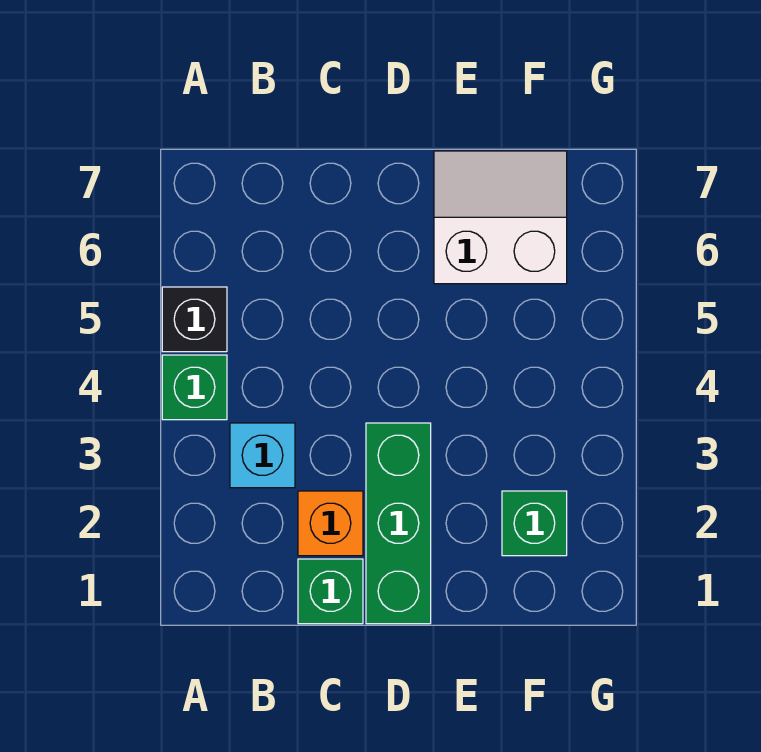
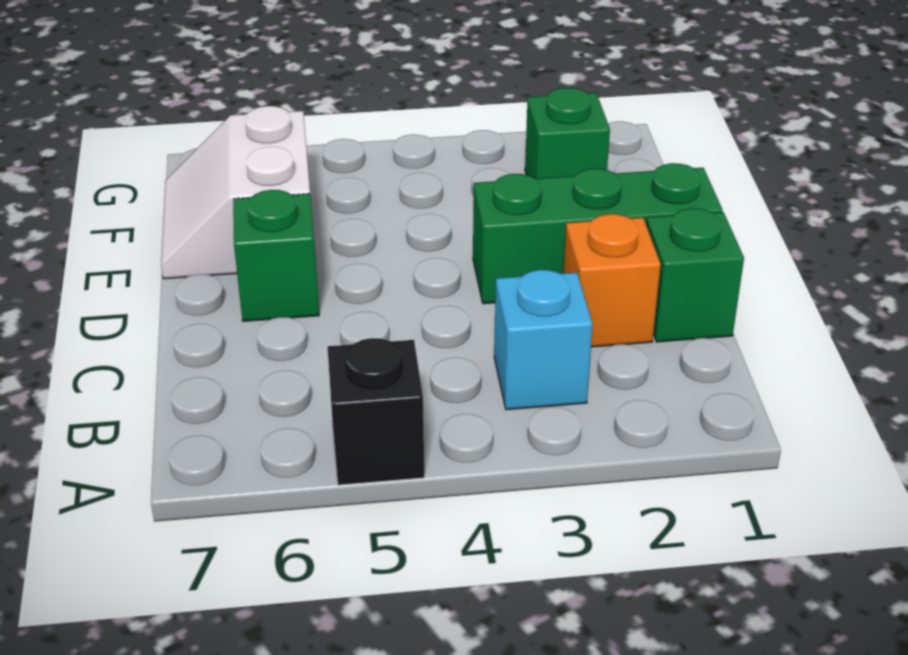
green 1x1 brick [162,355,227,420] -> green 1x1 brick moved to [233,190,319,321]

